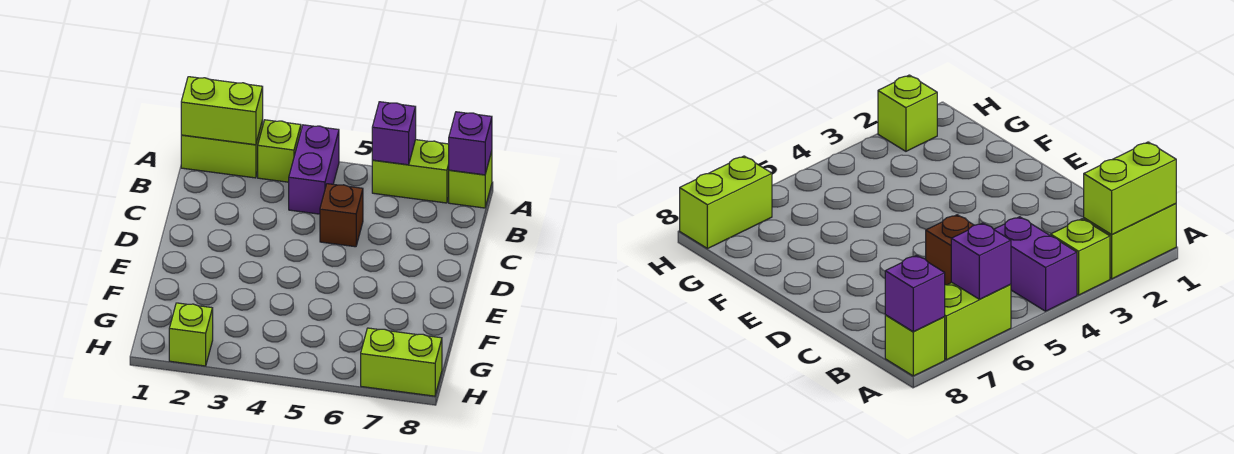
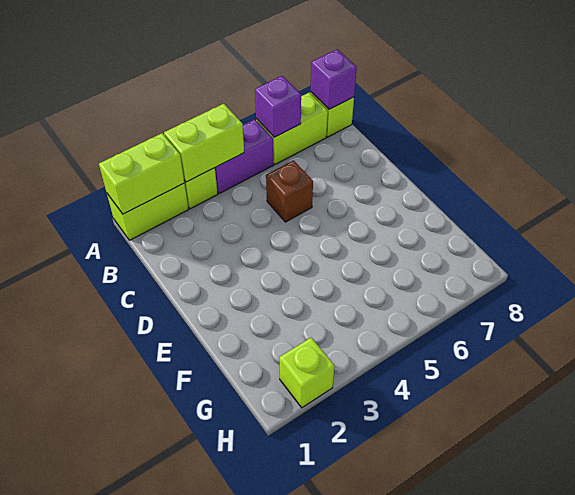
purple 1x2 brick [289,125,339,214] -> purple 1x2 brick turned to [215,119,273,194]
lime 1x2 brick [361,328,442,396] -> lime 1x2 brick moved to [164,104,244,182]

